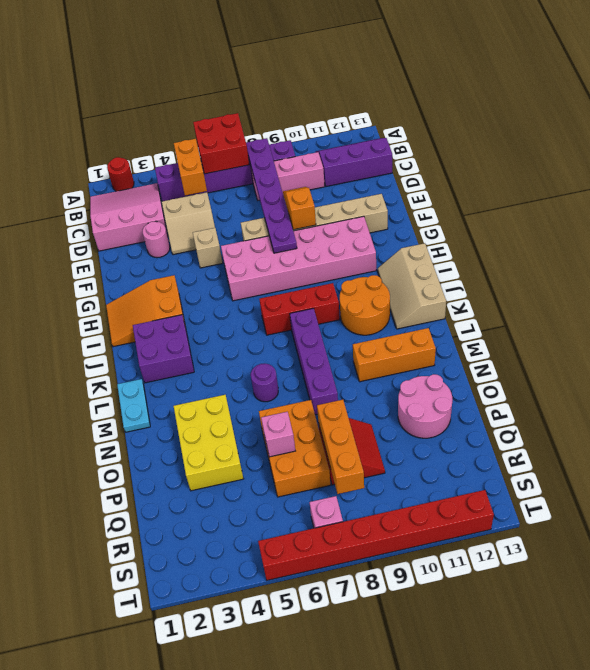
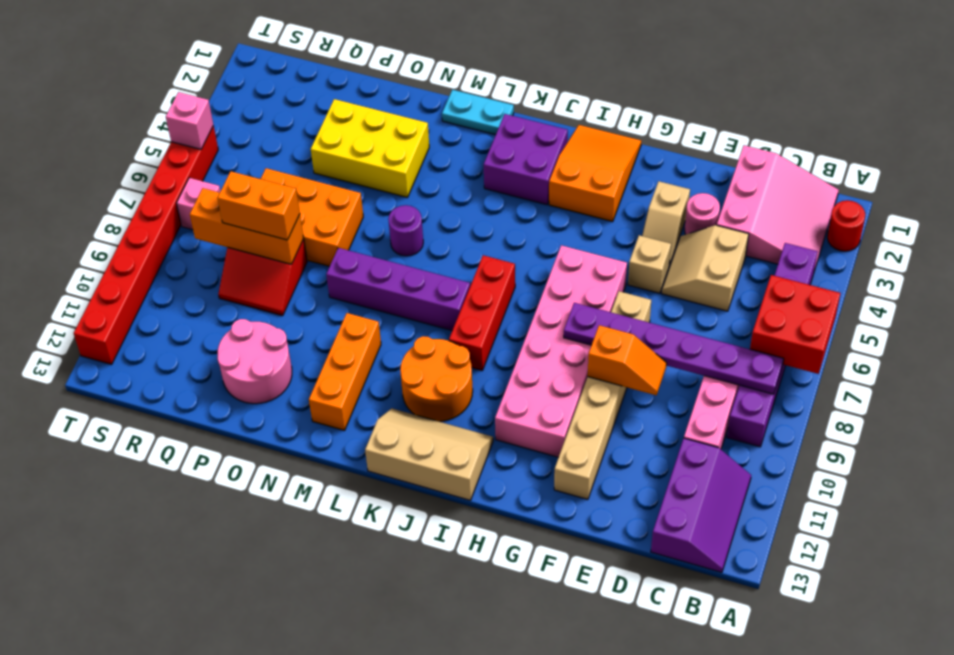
orange 1x2 brick [174,139,207,196] -> orange 1x2 brick moved to [218,171,300,240]
none -> tan 1x2 slope [642,181,690,266]
pink 1x1 brick [261,412,295,457] -> pink 1x1 brick moved to [166,92,213,149]

